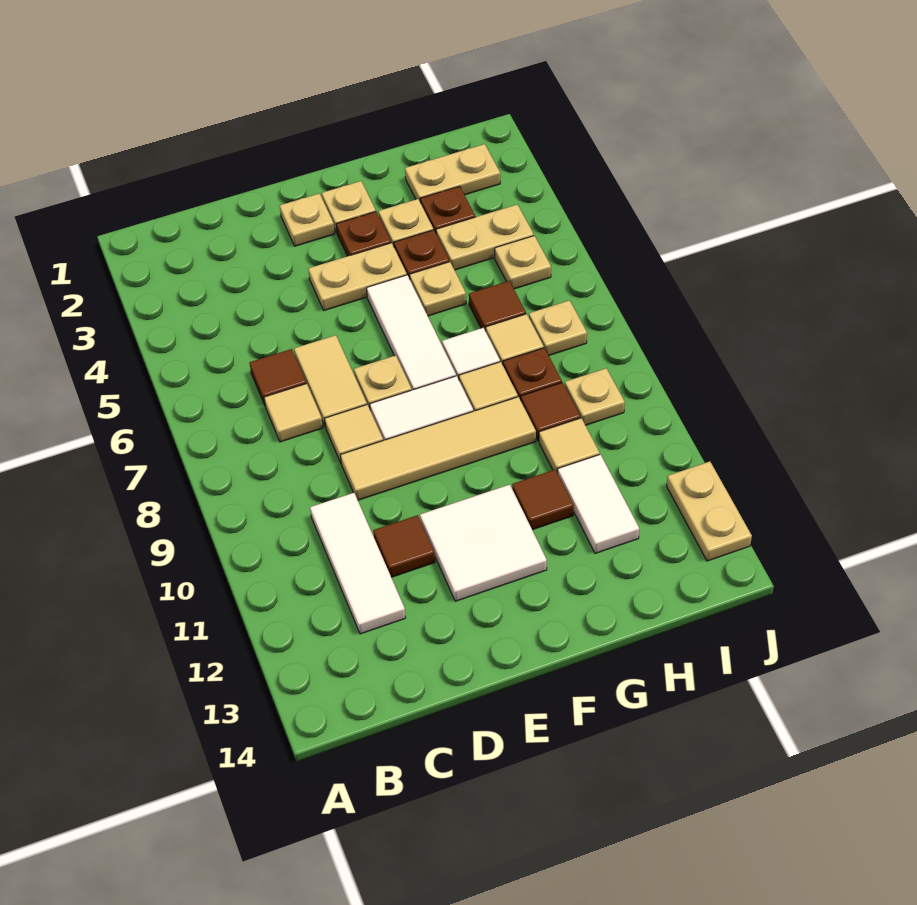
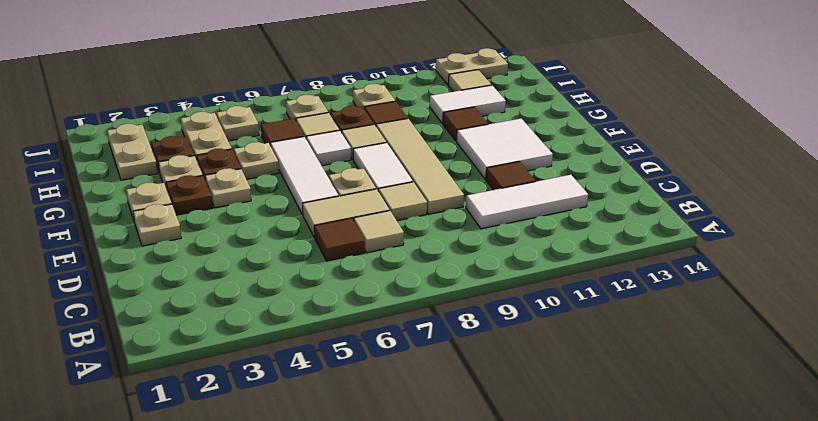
tan 1x2 plate [308,243,407,310] -> tan 1x1 plate [205,168,251,208]
white 1x3 tile [367,275,456,390] -> white 1x3 tile turned to [270,137,338,215]
tan 1x1 tile [539,418,600,473] -> tan 1x1 tile moved to [448,70,491,92]

